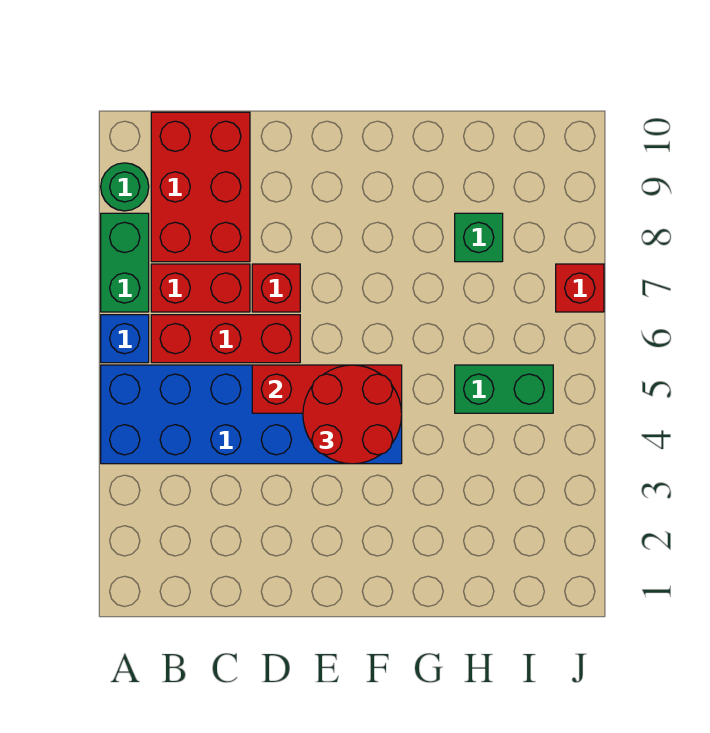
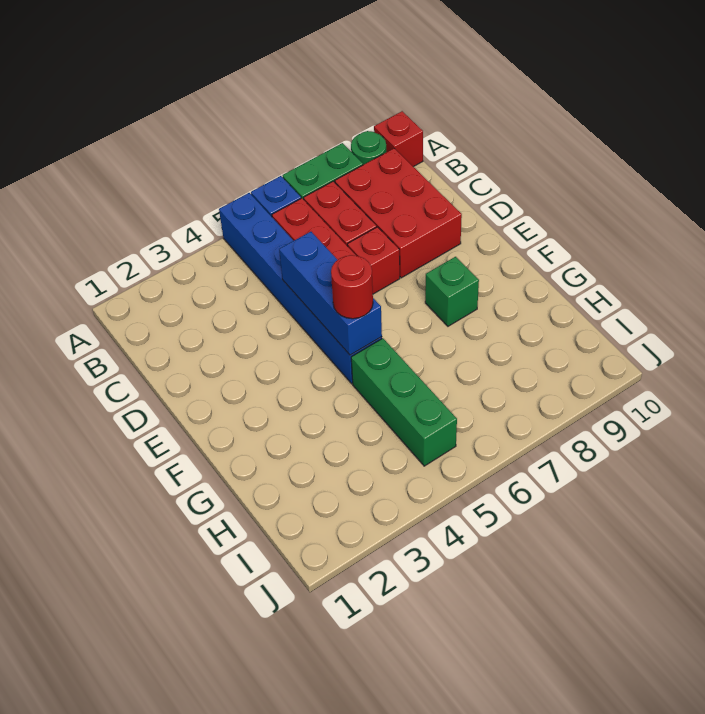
blue 2x6 brick [101,365,402,464] -> blue 1x6 brick [219,193,382,384]
red 2x3 brick [151,112,250,262] -> red 2x3 brick turned to [335,148,462,278]
red 1x3 brick [252,365,402,413] -> blue 1x3 brick [279,232,382,355]
red 2x2 round brick [303,365,402,464] -> red 1x1 round brick [331,255,373,319]
green 1x2 brick [455,365,553,413] -> green 1x3 brick [351,338,457,466]
green 1x1 brick [455,213,503,262] -> green 1x1 brick moved to [425,257,479,326]
red 1x1 brick [556,264,604,312] -> red 1x1 brick moved to [374,111,423,167]

